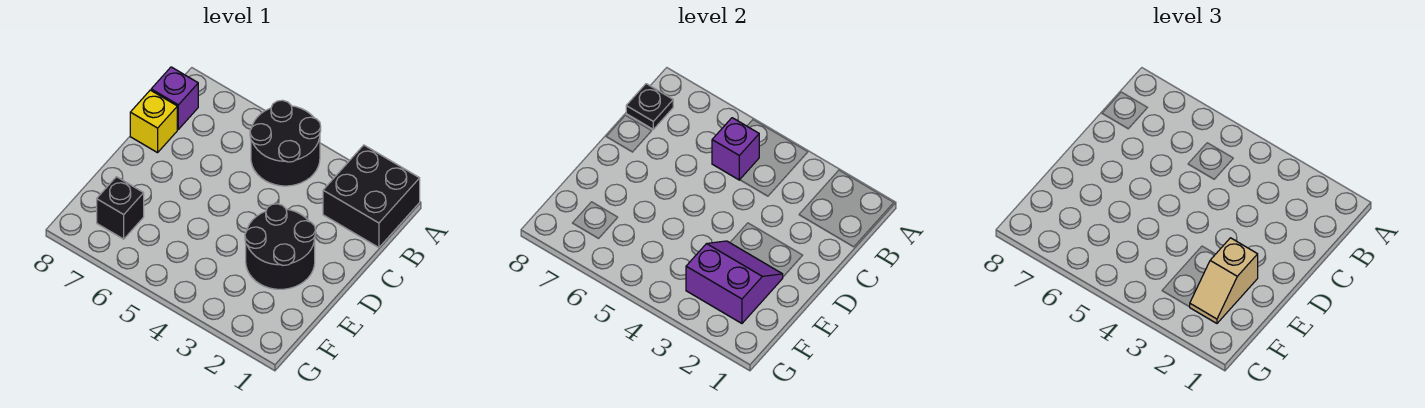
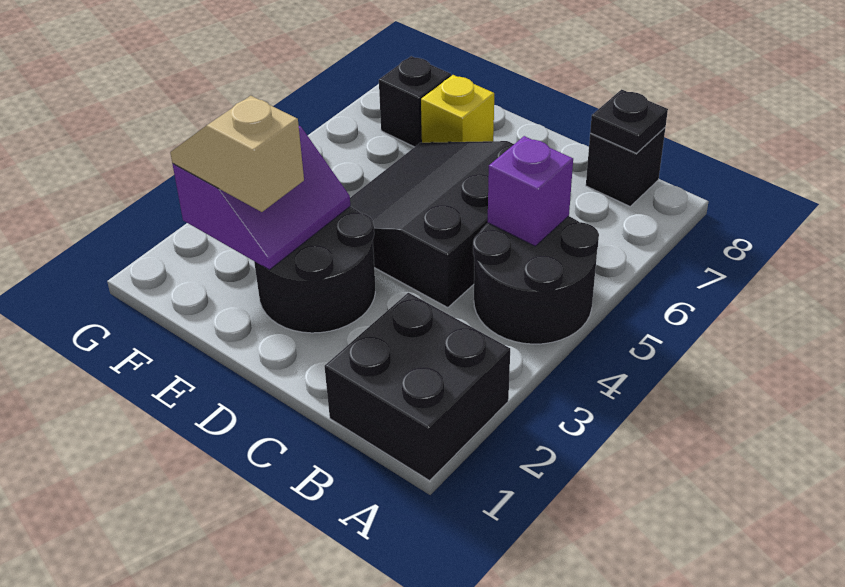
purple 1x1 brick [151,67,198,129] -> black 1x1 brick [586,128,665,206]
none -> black 3x3 slope [350,141,514,308]
yellow 1x1 brick [130,90,177,153] -> yellow 1x1 brick moved to [421,75,494,143]

